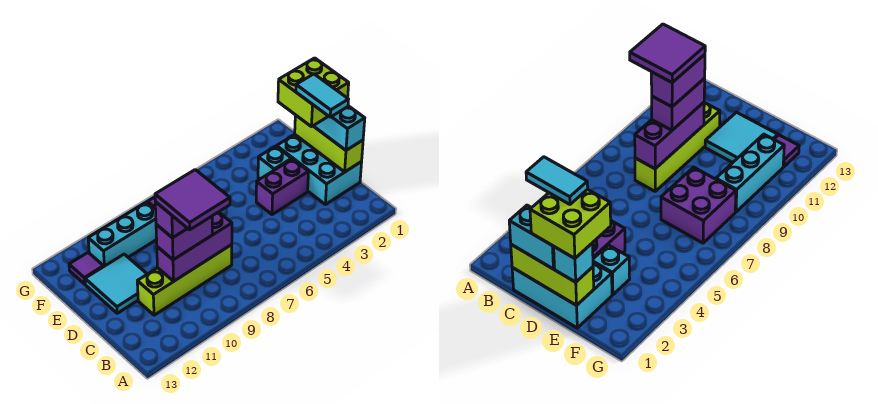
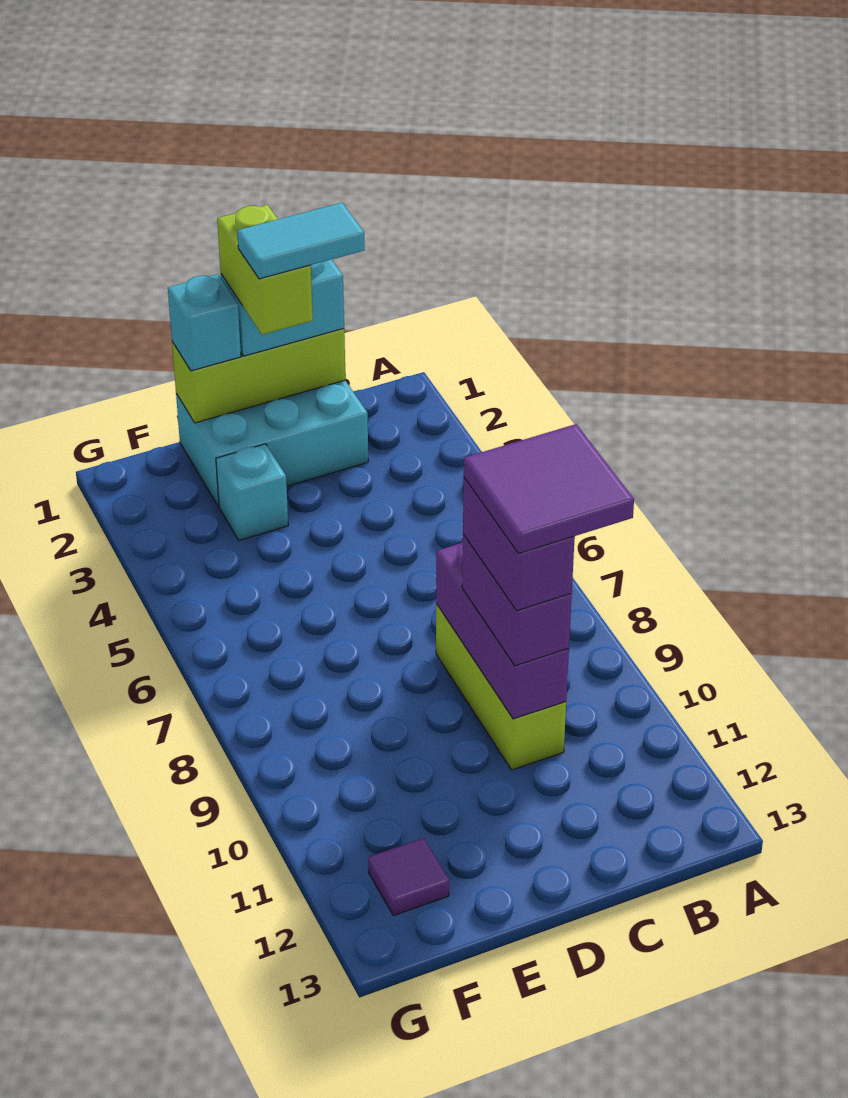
lime 1x4 brick [137,245,232,315] -> lime 1x3 brick [436,604,566,770]
lime 2x2 brick [278,58,349,127] -> lime 1x2 brick [217,205,313,335]
purple 1x2 brick [256,159,308,215] -> none
cyan 2x2 tile [85,254,147,313] -> none
purple 2x2 brick [661,167,736,243] -> none
cyan 1x3 brick [88,202,157,266] -> none

